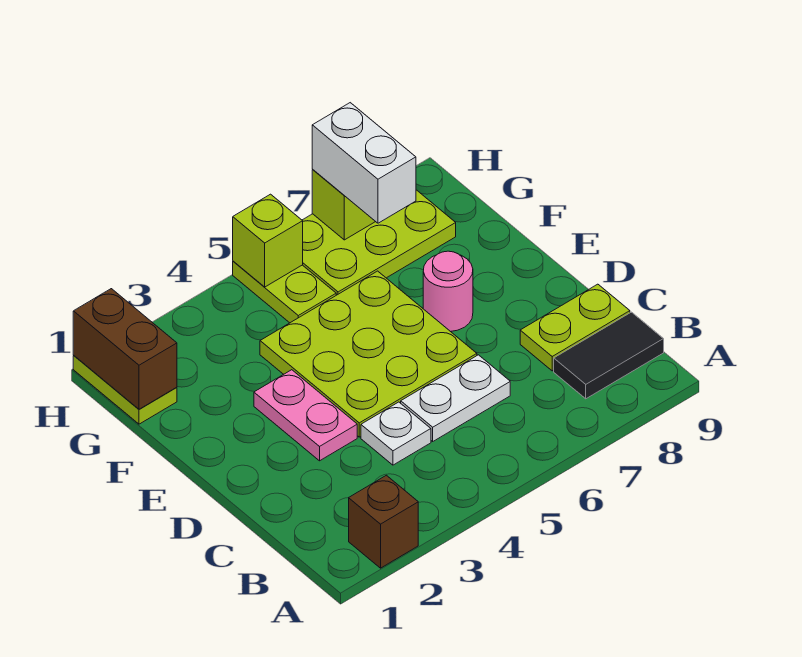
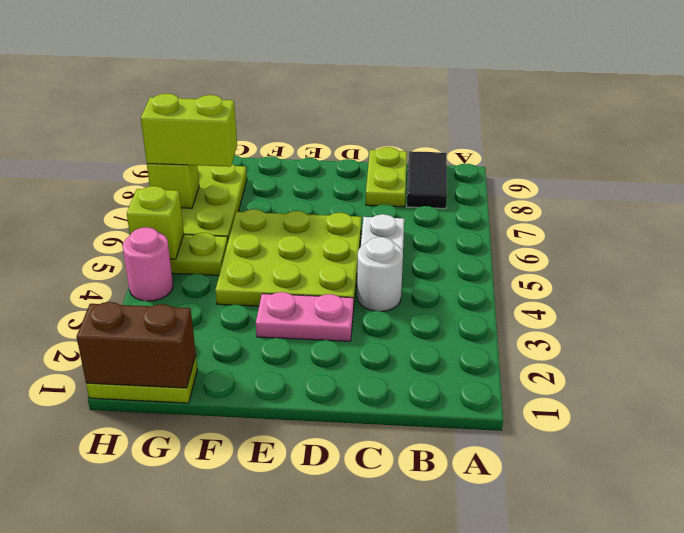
brown 1x1 brick [349,475,418,568] -> none
white 1x1 plate [361,402,431,465] -> white 1x1 round brick [357,237,403,311]
pink 1x1 round brick [423,251,473,332] -> pink 1x1 round brick moved to [123,227,173,301]
white 1x2 brick [312,103,416,223] -> lime 1x2 brick [141,94,237,167]

